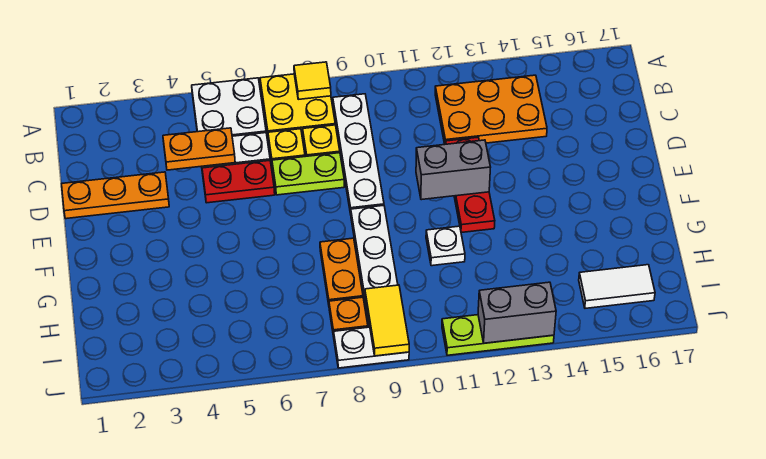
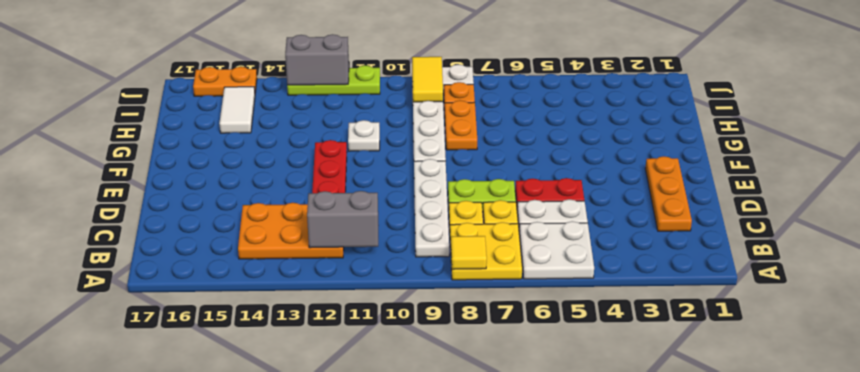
orange 1x2 plate [163,128,235,170] -> orange 1x2 plate moved to [193,67,257,96]
orange 1x3 plate [62,172,169,219] -> orange 1x3 plate turned to [645,156,692,231]
grey 1x2 brick [416,140,491,200] -> grey 1x2 brick moved to [307,191,379,248]
white 1x2 tile [579,265,655,308] -> white 1x2 tile turned to [219,87,255,133]

